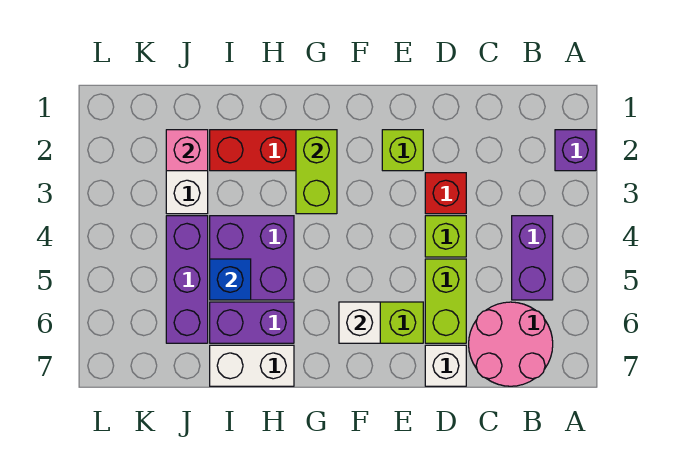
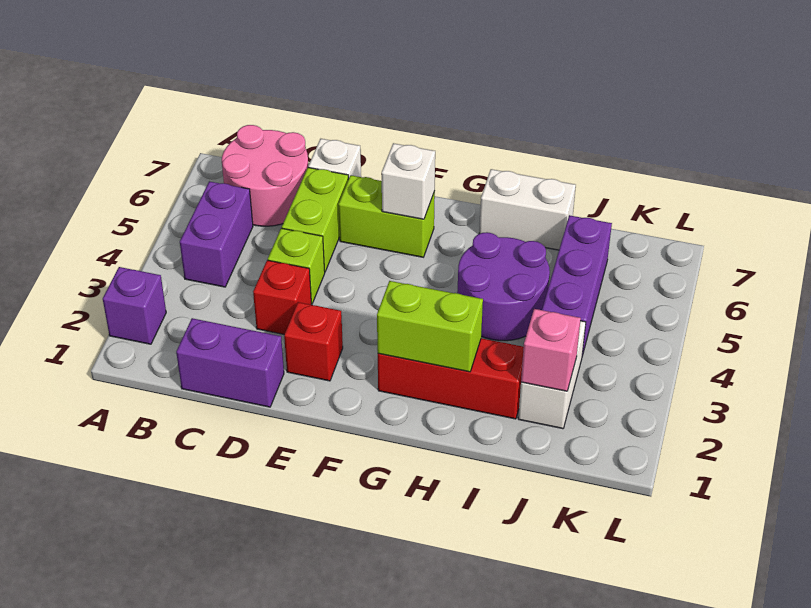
lime 1x1 brick [382,130,423,171] -> red 1x1 brick [284,302,343,381]
lime 1x2 brick [296,130,337,214] -> lime 1x2 brick turned to [377,281,483,372]
purple 2x2 brick [210,216,294,300] -> purple 2x2 round brick [457,232,550,341]
purple 1x2 brick [210,302,294,343] -> purple 1x2 brick moved to [176,318,284,407]
blue 1x1 brick [210,259,251,300] -> none

